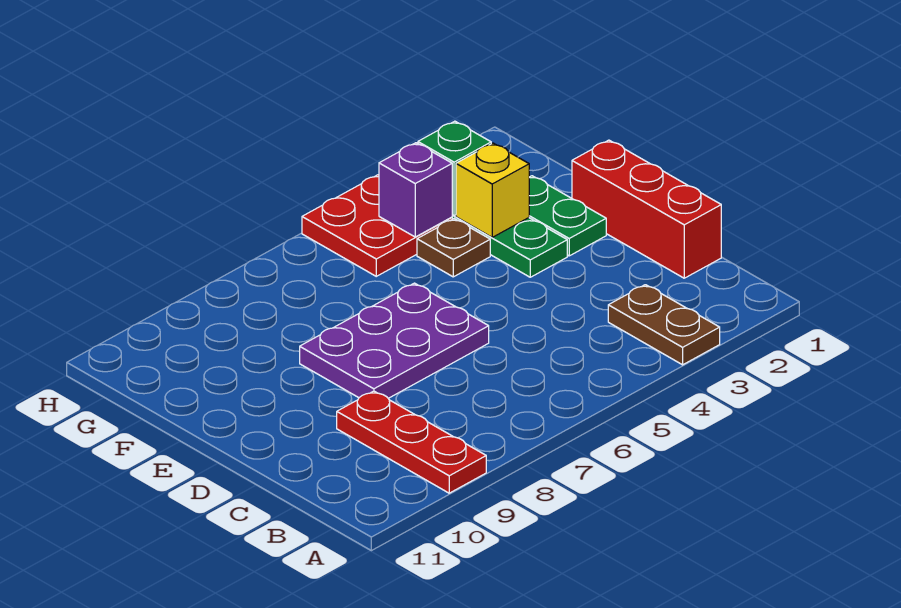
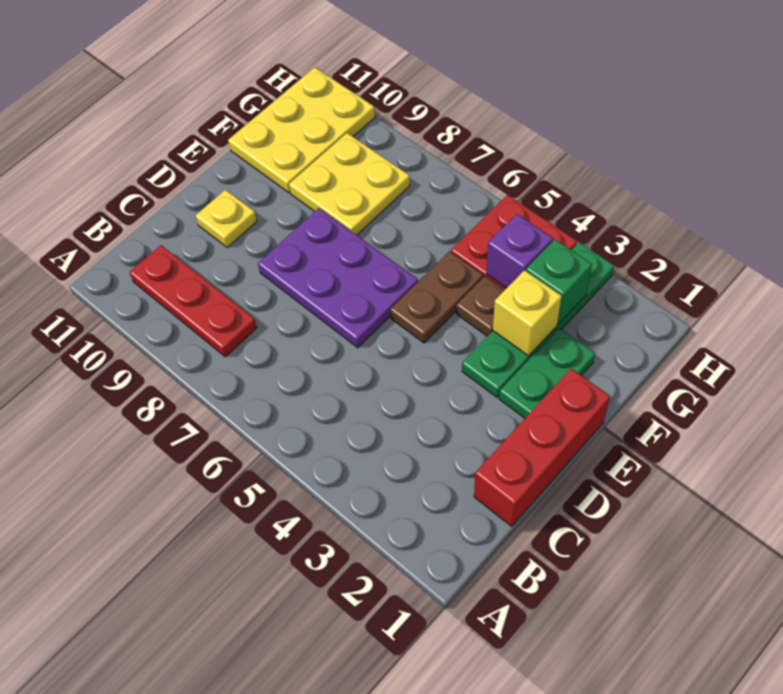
brown 1x2 plate [608,285,720,365] -> brown 1x2 plate moved to [390,251,483,343]
red 1x3 plate [337,391,486,493] -> red 1x3 plate turned to [129,245,257,357]
none -> yellow 1x1 plate [195,190,257,247]
none -> yellow 2x2 plate [289,133,410,235]
none -> yellow 2x3 plate [228,67,375,193]

